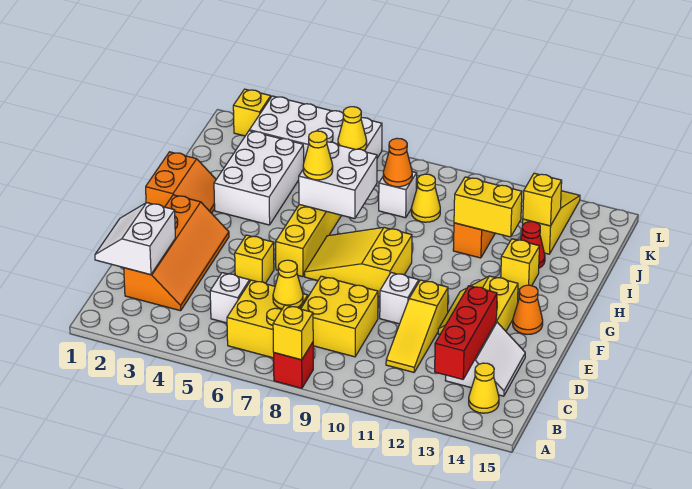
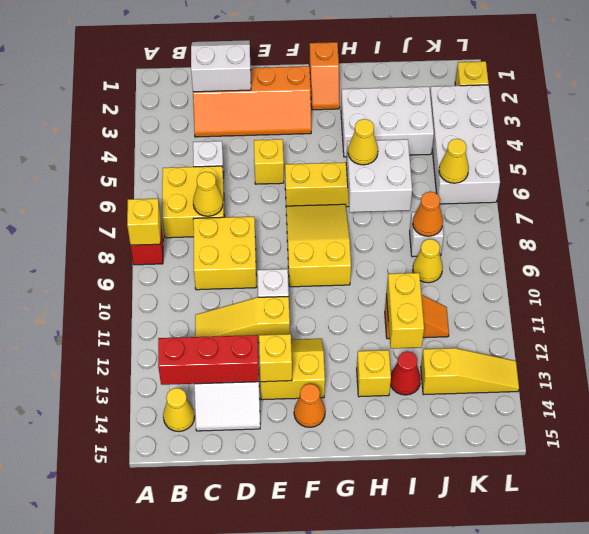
orange 2x2 slope [146,152,216,213] -> orange 1x2 slope [309,42,340,110]
yellow 1x1 brick [523,173,562,226] -> yellow 1x1 brick moved to [259,334,292,382]

